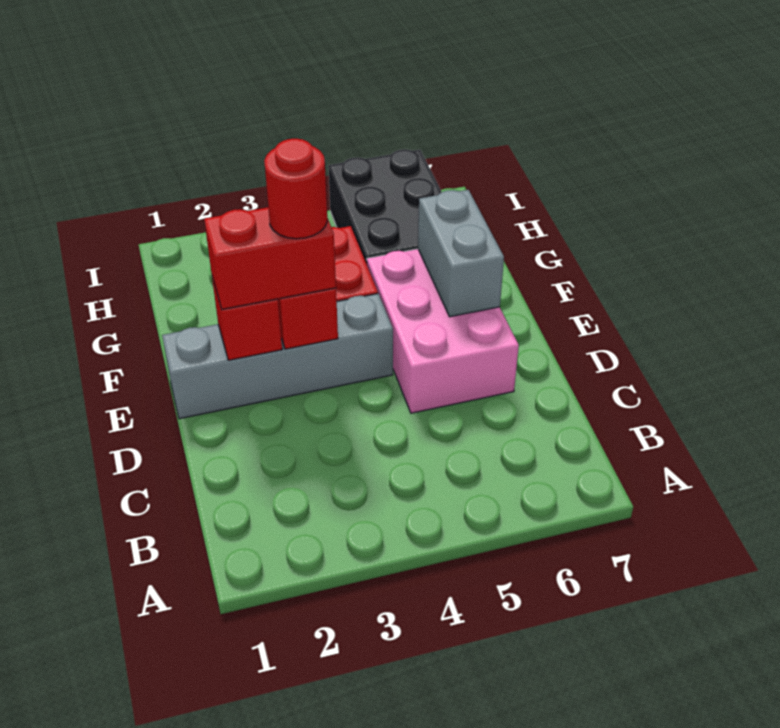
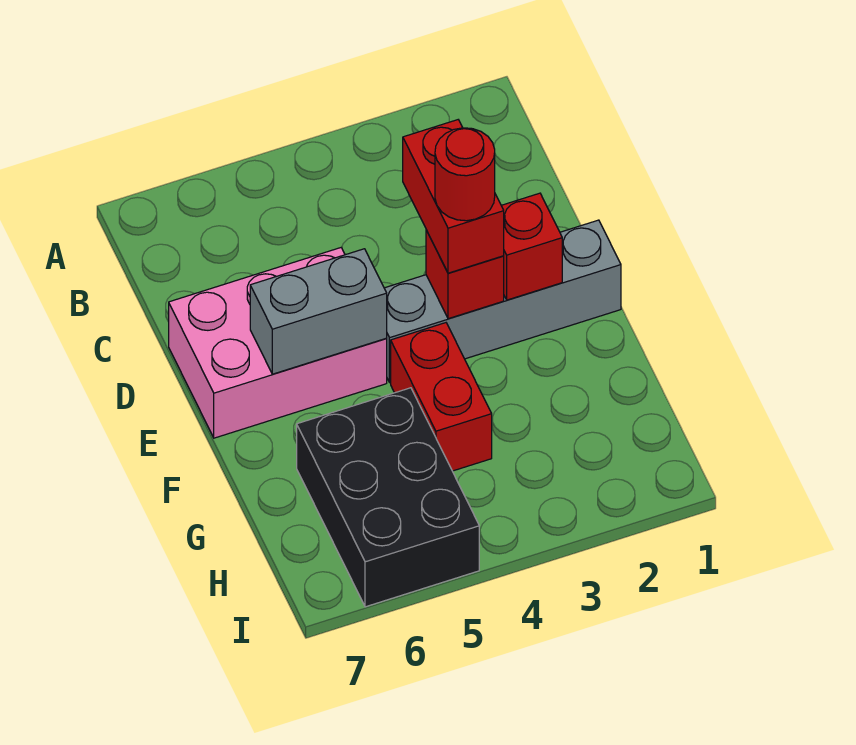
pink 2x3 brick [367,249,519,413] -> pink 2x3 brick turned to [169,247,387,438]
red 1x2 brick [204,207,336,309] -> red 1x2 brick turned to [403,120,504,273]
grey 1x2 brick [418,190,504,317] -> grey 1x2 brick turned to [250,249,387,374]

